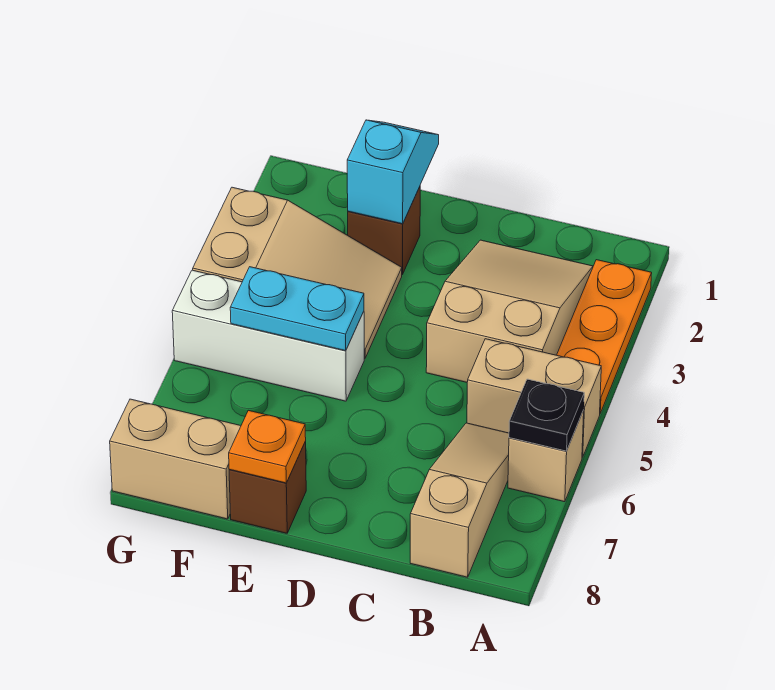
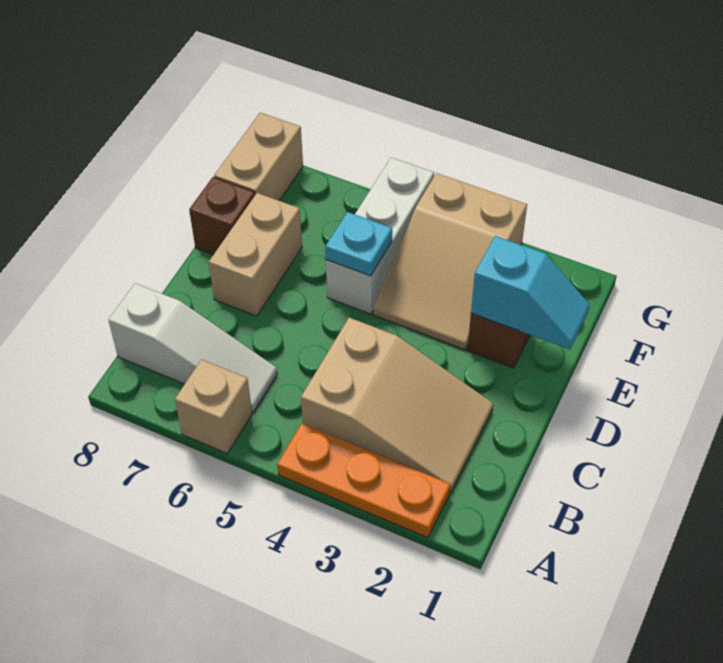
tan 1x2 brick [467,339,601,457] -> tan 1x2 brick moved to [209,193,302,316]
black 1x1 plate [509,379,584,451] -> none
tan 1x3 slope [410,423,509,577] -> white 1x3 slope [108,283,277,412]
cyan 1x2 plate [230,267,364,351] -> cyan 1x1 plate [325,212,392,276]
orange 1x1 plate [229,410,306,483] -> none

